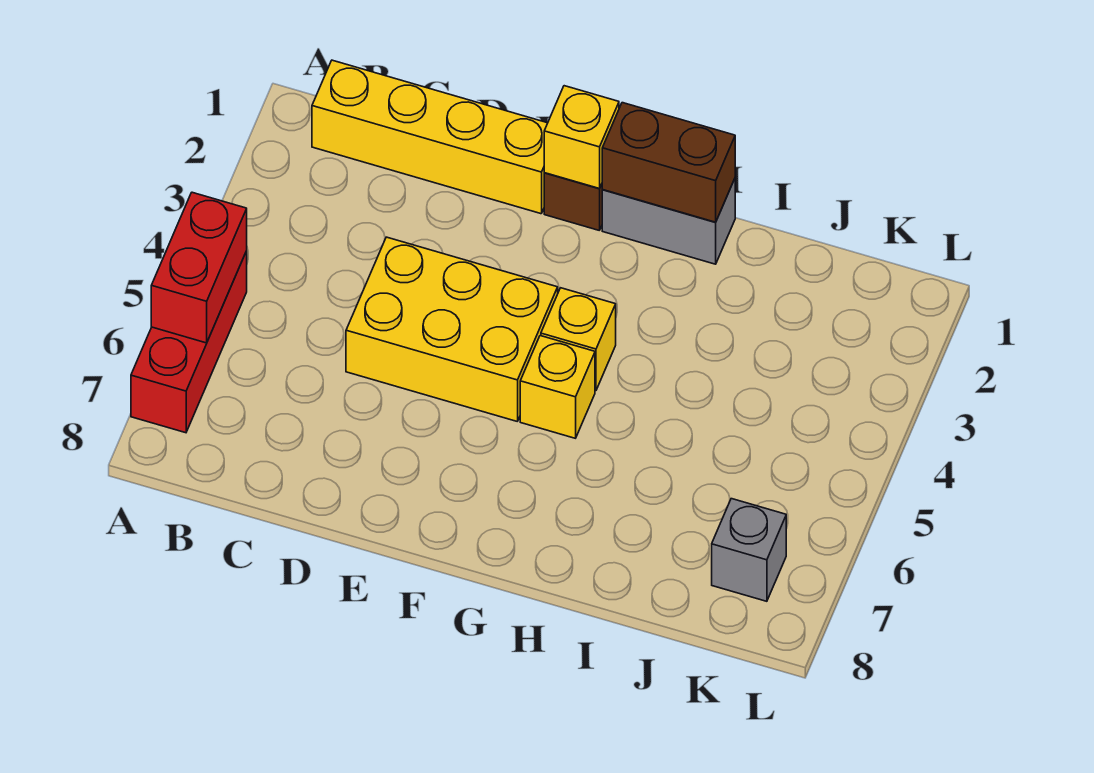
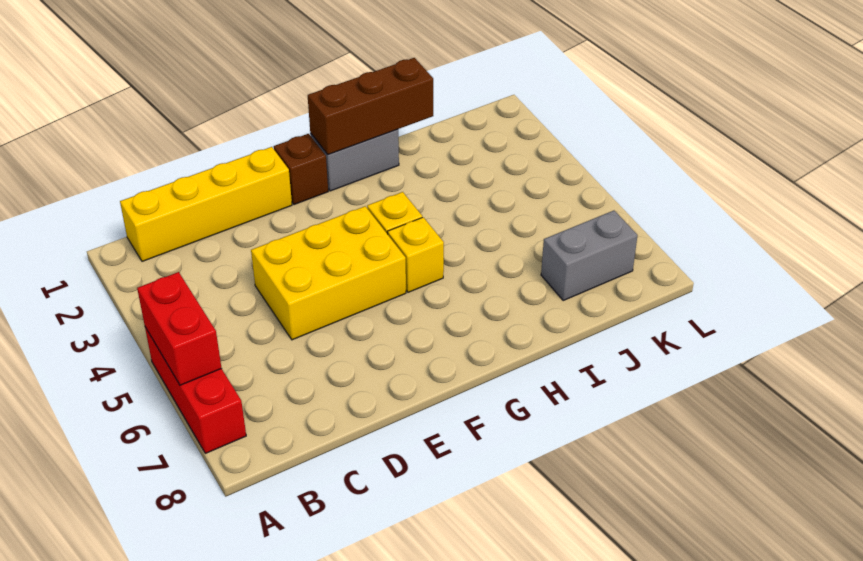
yellow 1x1 brick [544,86,619,189] -> none
brown 1x2 brick [602,103,735,222] -> brown 1x3 brick [308,58,433,154]
grey 1x1 brick [712,499,786,601] -> grey 1x2 brick [541,211,638,300]

